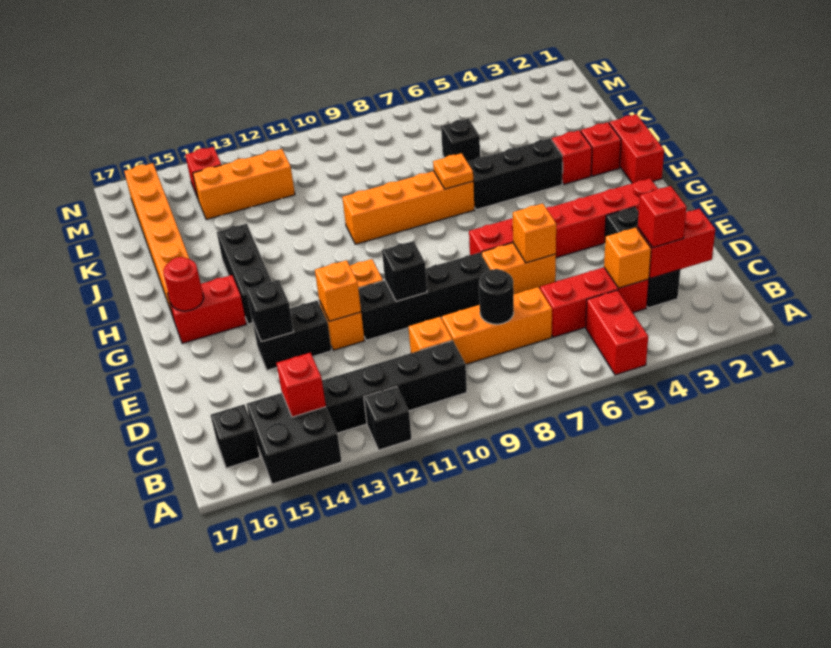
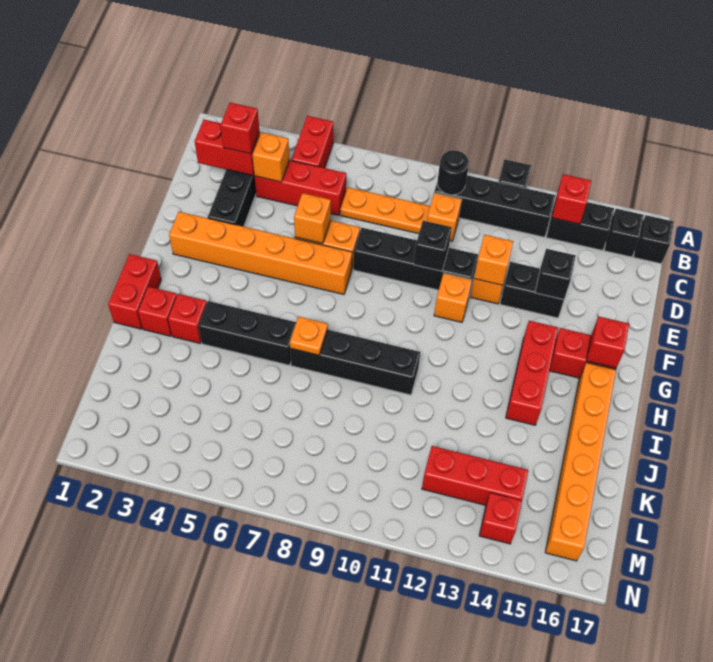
black 2x2 brick [246,393,342,484] -> black 1x2 brick [546,200,614,250]
orange 1x3 brick [442,287,552,364] -> orange 1x3 plate [340,187,430,234]
black 1x1 round brick [479,269,514,324] -> black 1x1 round brick moved to [437,150,469,195]
red 1x6 brick [469,178,658,258] -> orange 1x6 brick [169,212,352,294]
black 1x3 brick [217,224,272,324] -> red 1x3 brick [506,321,558,425]
red 1x1 round brick [163,257,204,311] -> red 1x1 brick [586,317,629,368]
orange 1x4 brick [342,171,474,244] -> black 1x4 brick [290,330,420,395]
black 1x1 brick [441,119,480,162] -> black 1x1 brick moved to [634,215,674,264]
orange 1x3 brick [193,149,295,220] -> red 1x3 brick [422,446,528,505]

